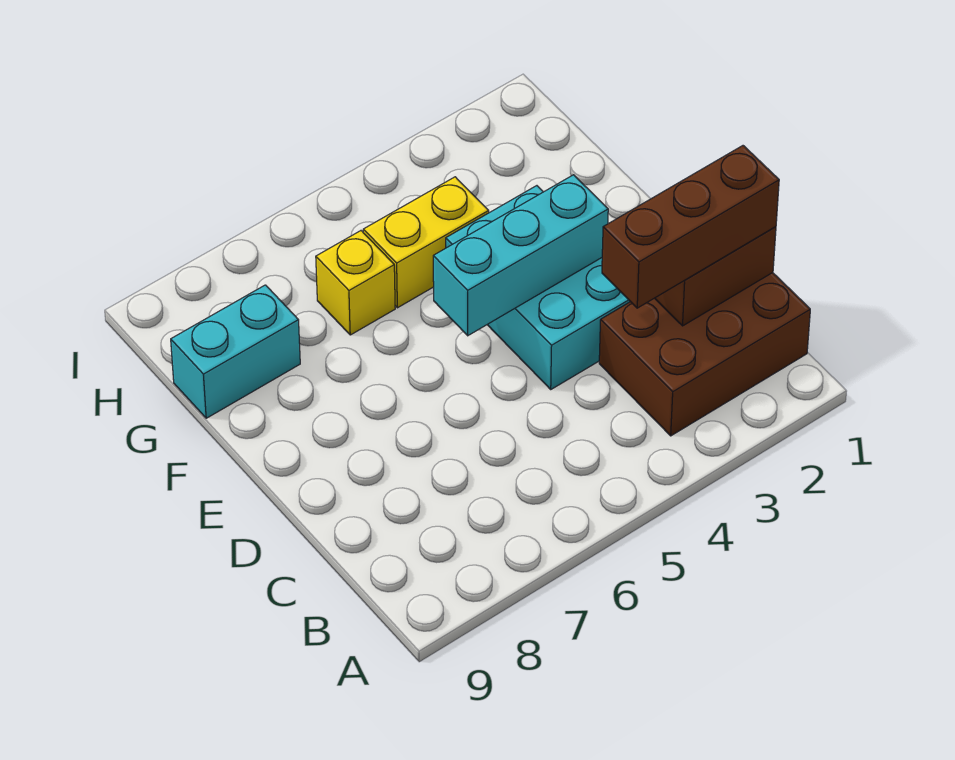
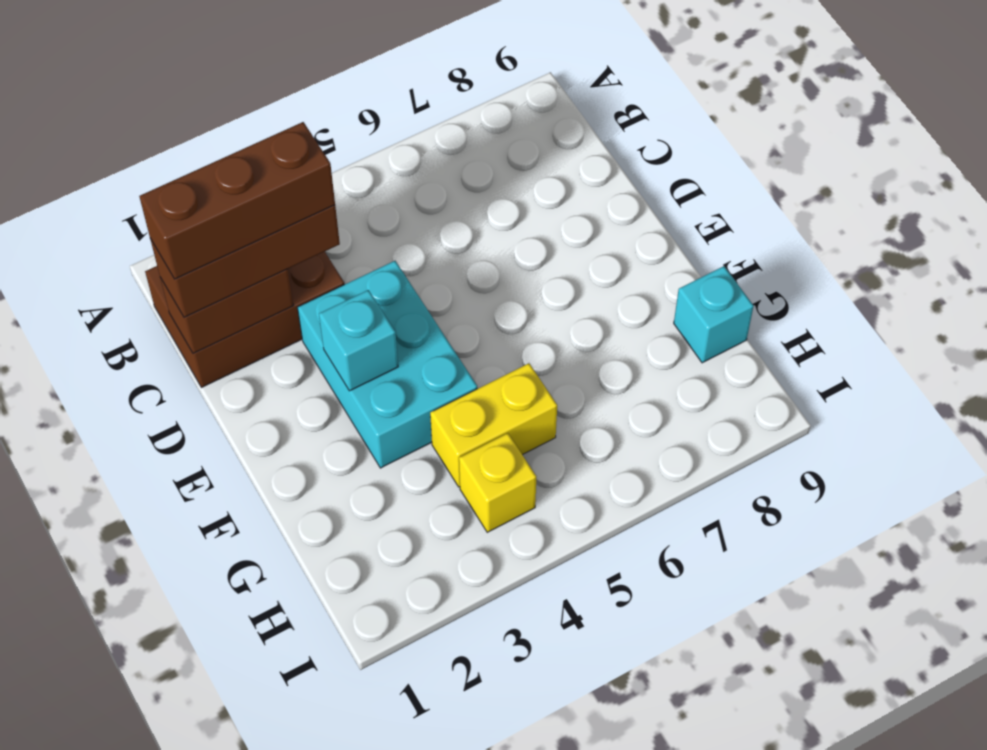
none -> brown 1x3 brick [139,122,335,279]
cyan 1x3 brick [433,175,608,336] -> cyan 1x1 brick [319,290,398,391]
yellow 1x1 brick [316,231,395,335] -> yellow 1x1 brick moved to [459,433,536,532]
cyan 1x2 brick [171,285,300,418] -> cyan 1x1 brick [674,266,754,363]

